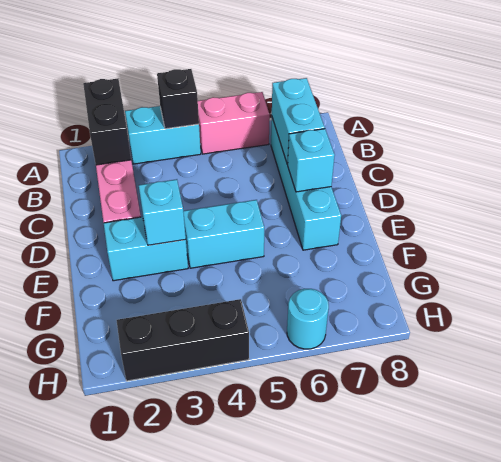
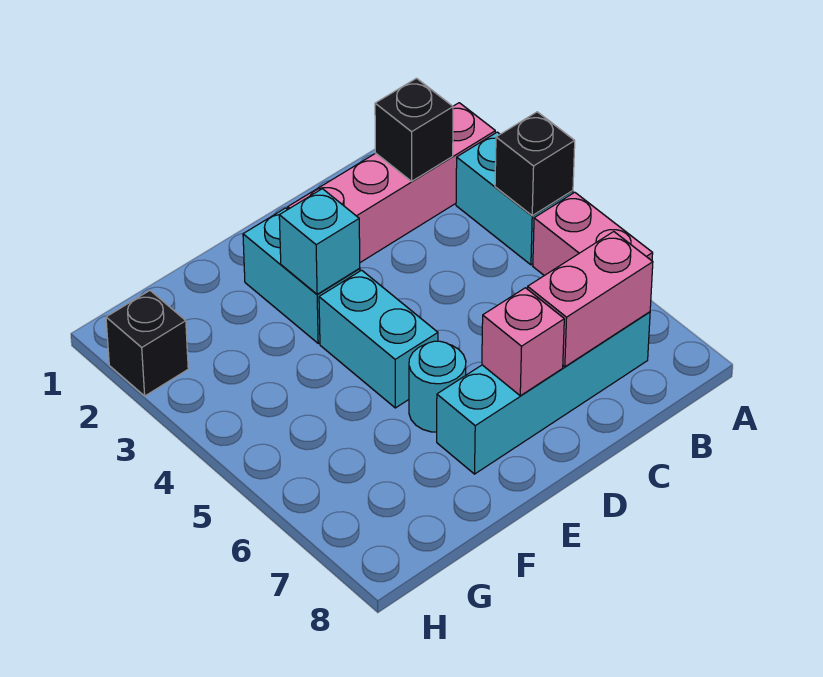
black 1x2 brick [83,79,131,165] -> black 1x1 brick [375,78,453,181]
cyan 1x2 brick [272,78,325,164] -> pink 1x2 brick [528,232,653,367]
cyan 1x1 brick [287,129,335,192] -> pink 1x1 brick [482,288,564,396]
black 1x3 brick [117,299,249,381] -> black 1x1 brick [106,291,188,396]
cyan 1x1 round brick [287,289,329,349] -> cyan 1x1 round brick moved to [409,341,466,432]

